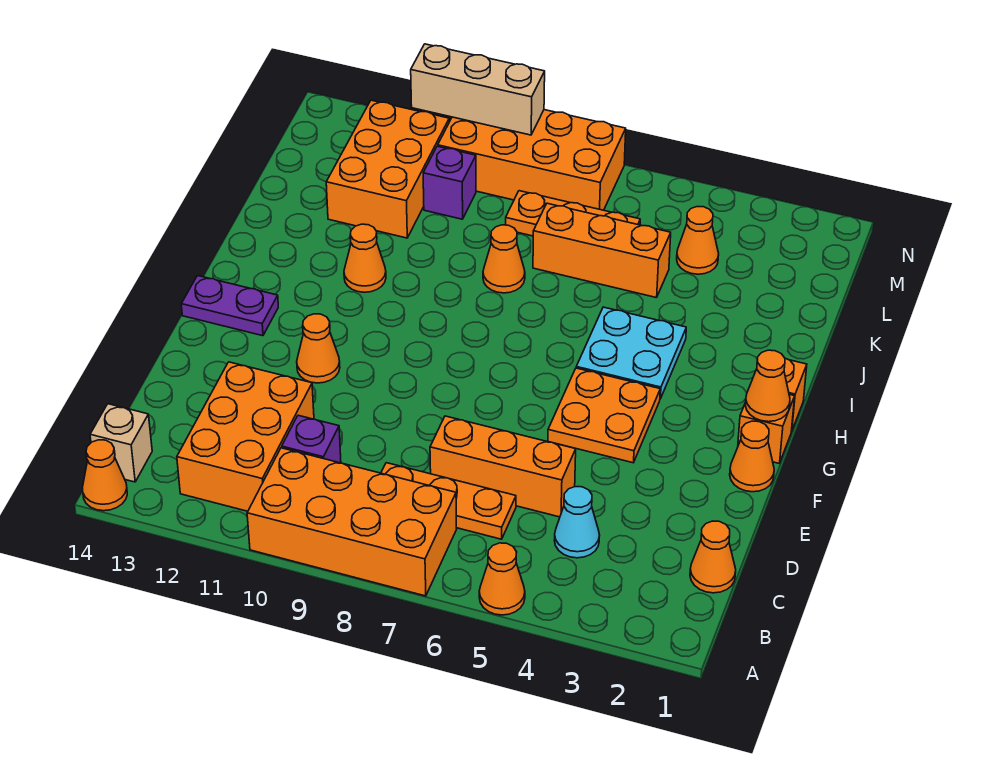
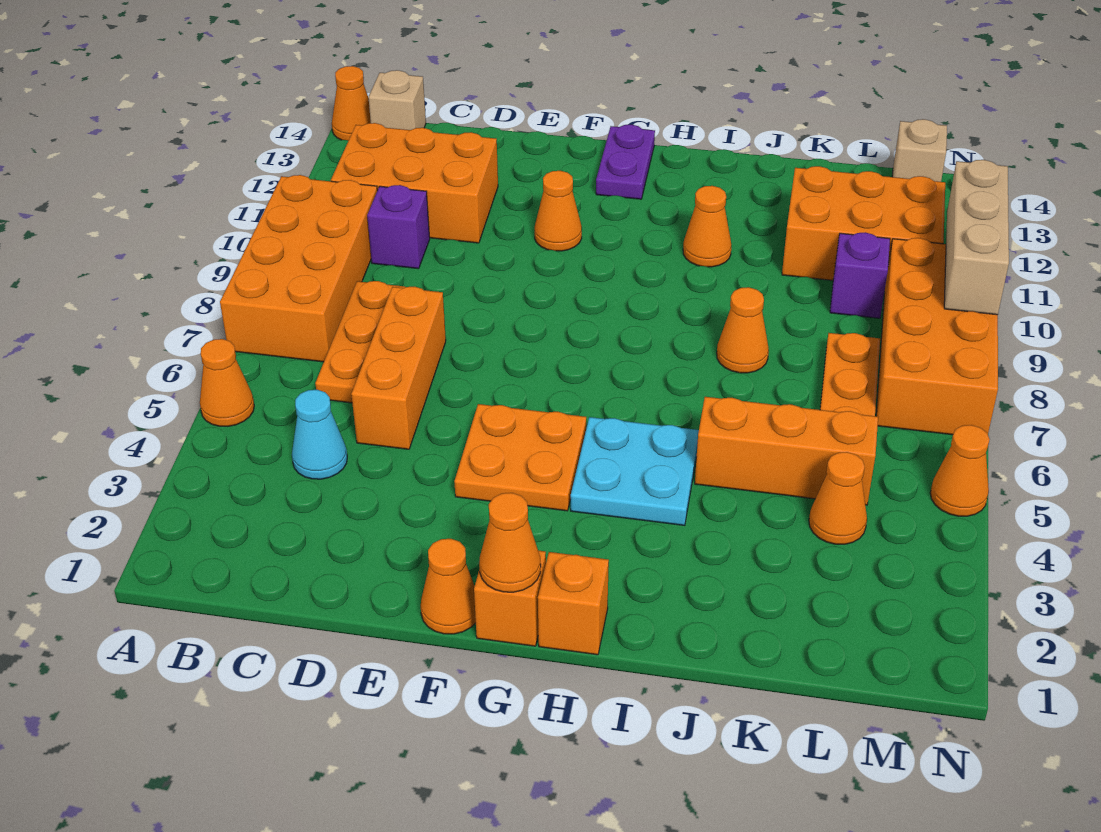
orange 1x1 cone [690,521,736,593] -> orange 1x1 cone moved to [930,425,990,516]
orange 1x3 brick [533,203,671,298] -> orange 1x3 brick turned to [695,397,878,505]
none -> tan 1x1 brick [892,119,947,182]

